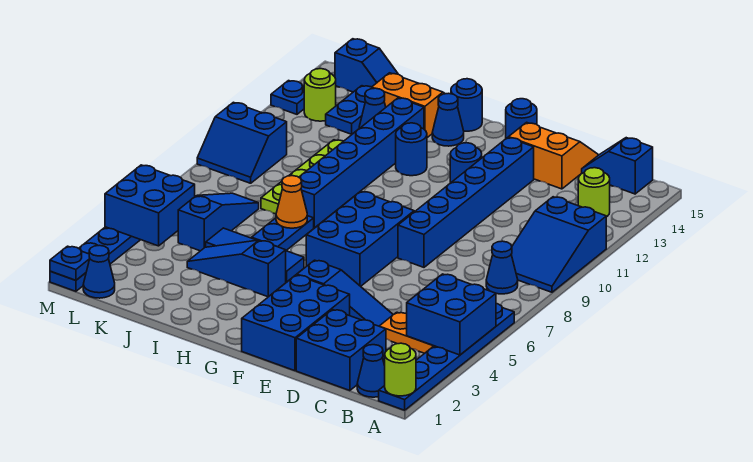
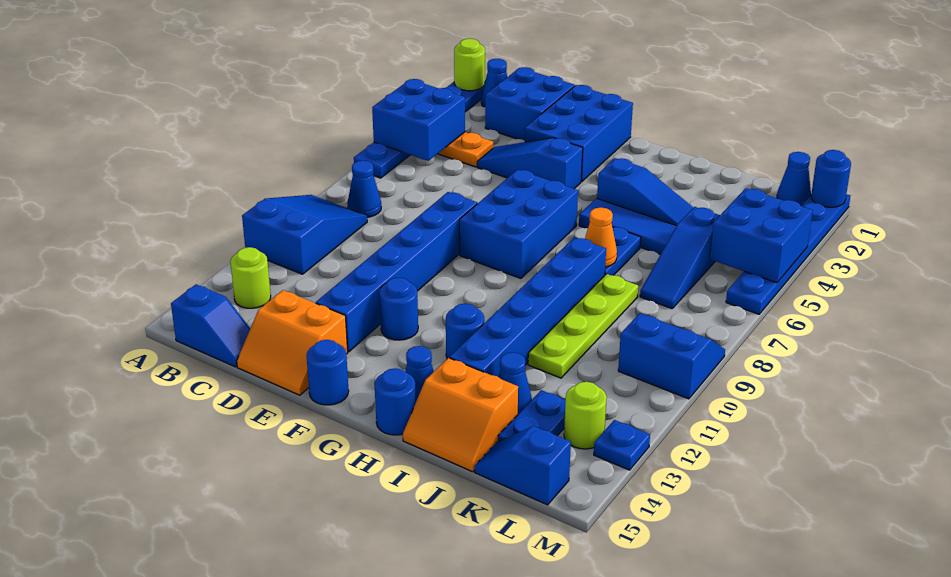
blue 1x1 plate [50,246,90,280] -> blue 1x1 round brick [811,150,851,207]

